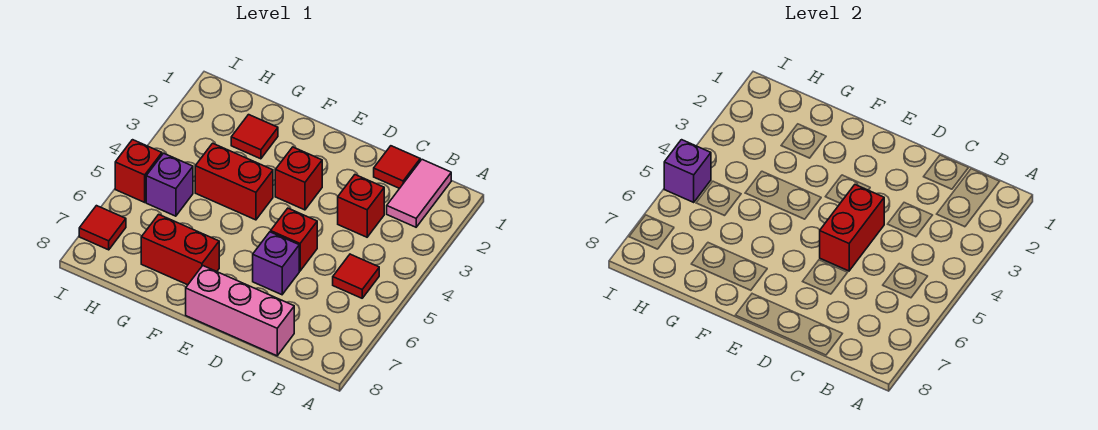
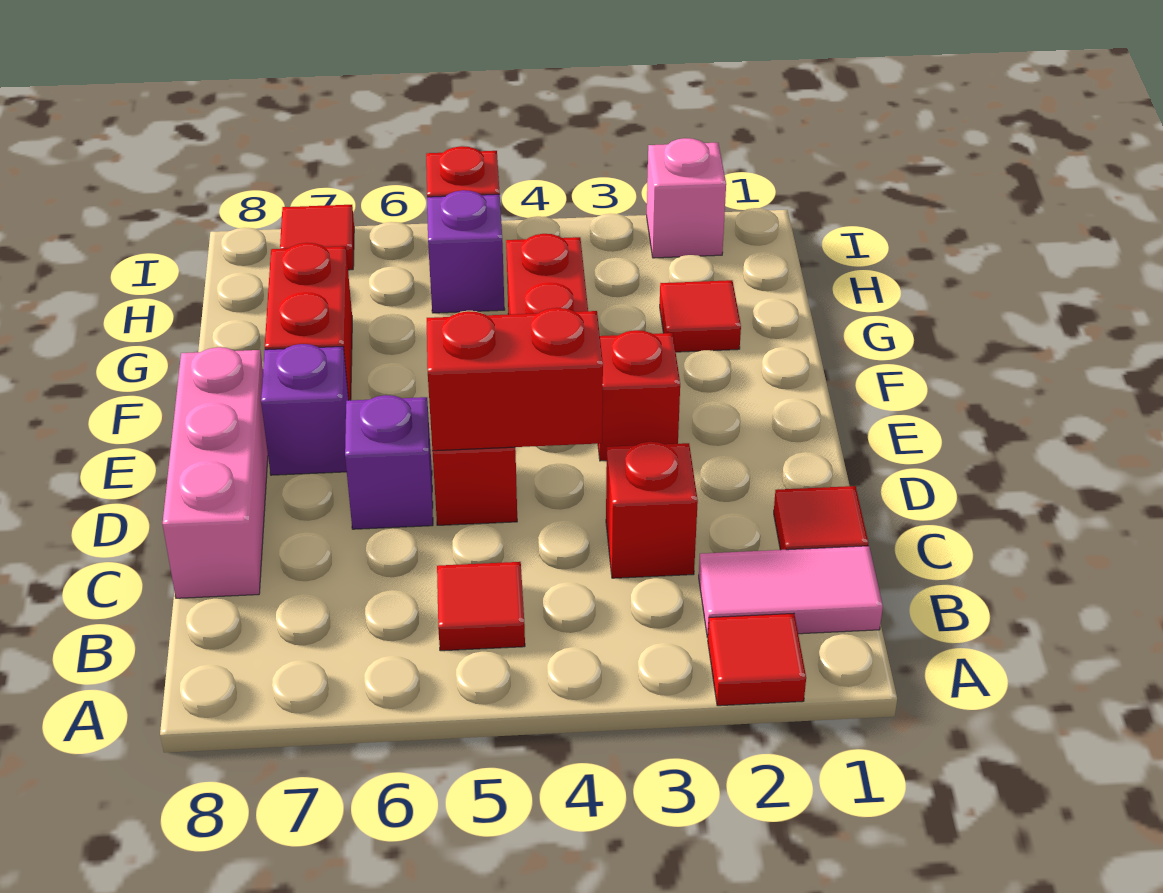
none -> red 1x1 tile [708,613,806,706]
none -> pink 1x1 brick [647,138,726,258]
purple 1x1 brick [664,140,711,202] -> purple 1x1 brick moved to [261,344,349,475]

